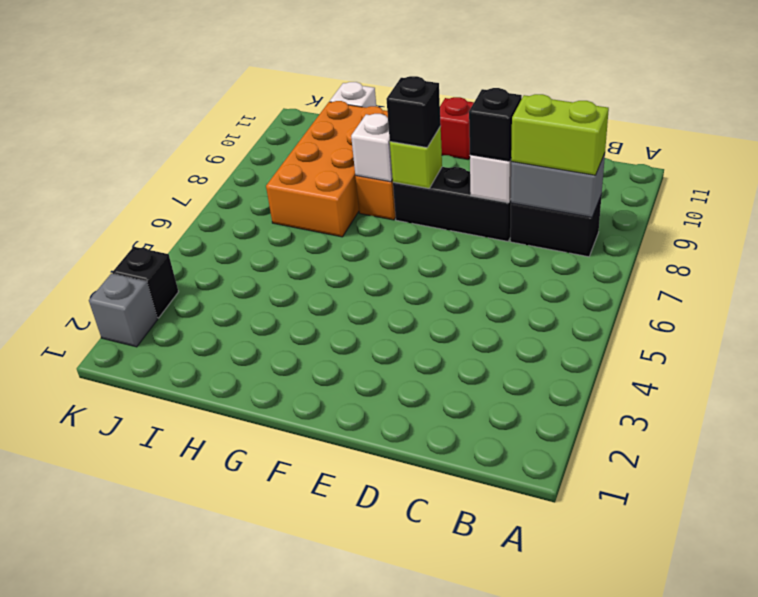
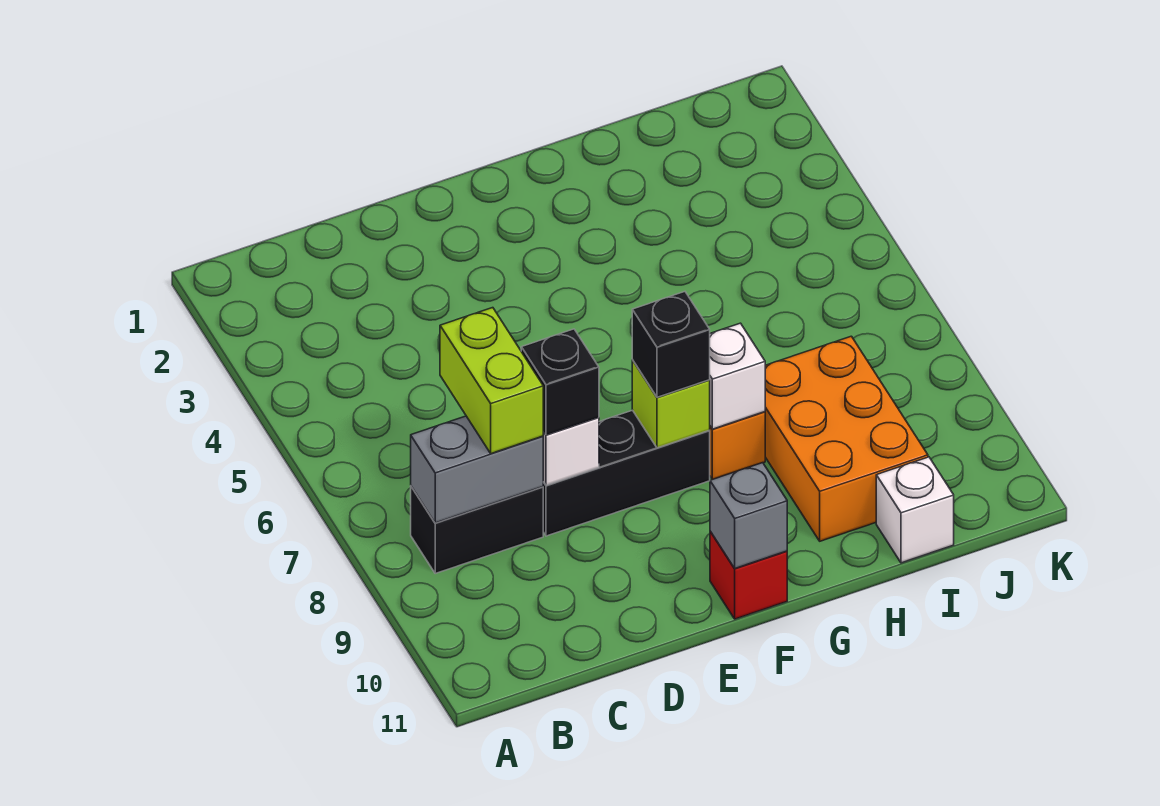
lime 1x2 brick [511,94,609,175] -> lime 1x2 brick turned to [440,308,543,454]
orange 2x4 brick [266,101,388,237] -> orange 2x3 brick [765,336,928,541]
grey 1x1 brick [89,274,158,347] -> grey 1x1 brick moved to [710,463,787,568]
black 1x1 brick [112,247,179,318] -> none

